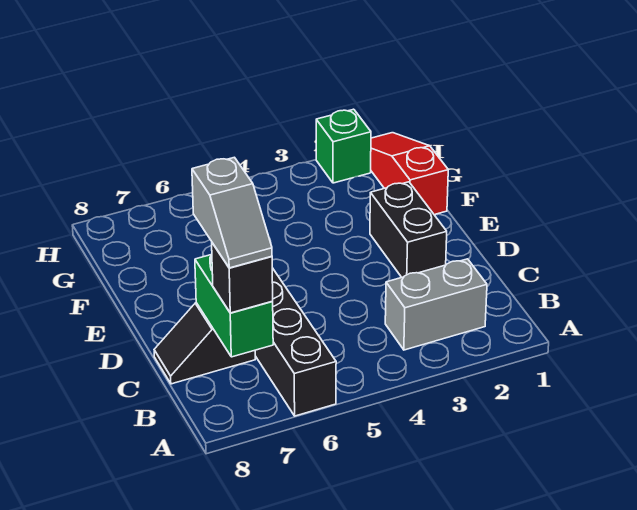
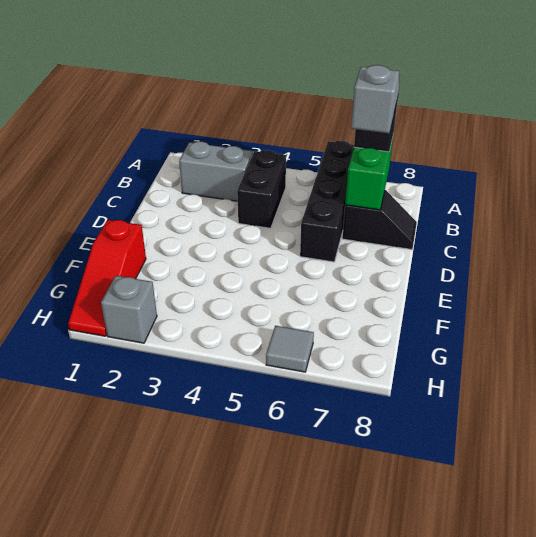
black 1x2 brick [370,182,447,277] -> black 1x2 brick moved to [237,150,286,228]
green 1x1 brick [316,109,371,183] -> grey 1x1 brick [101,276,157,343]
none -> grey 1x1 tile [266,326,314,372]

